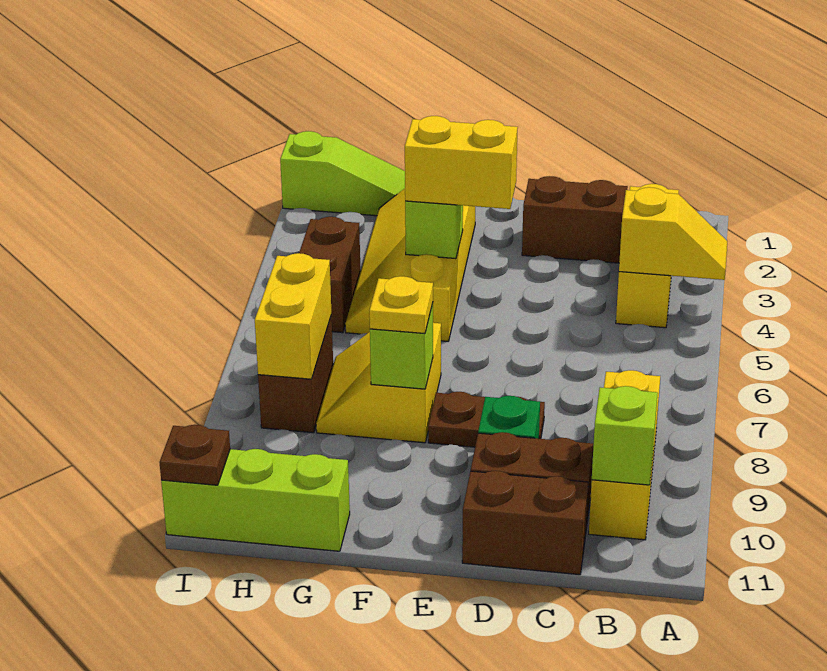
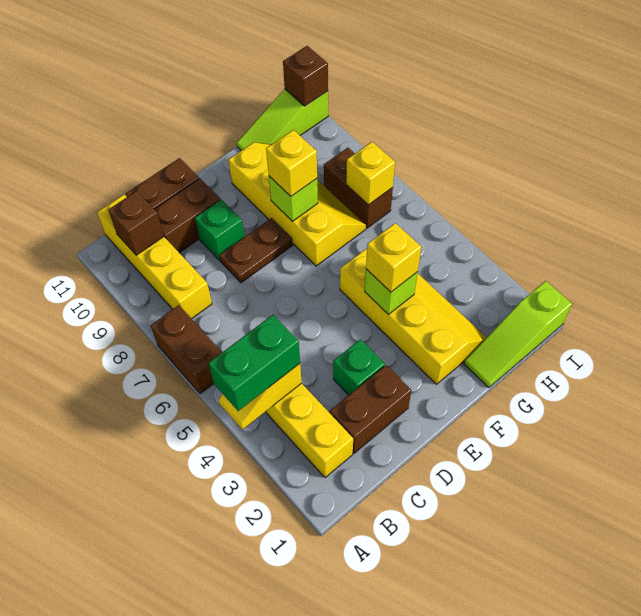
none -> green 1x2 brick [209,315,300,411]
yellow 1x3 brick [589,370,660,540] -> yellow 1x4 brick [97,195,212,319]
lime 1x1 brick [592,386,658,485] -> brown 1x1 brick [108,191,164,255]
none -> green 1x1 brick [333,339,385,395]
yellow 1x2 brick [405,116,518,209] -> yellow 1x1 brick [366,223,421,292]
yellow 2x2 slope [316,323,441,443] -> yellow 2x4 slope [228,142,366,266]
yellow 1x1 plate [369,276,433,334] -> yellow 1x1 brick [266,130,317,196]
lime 1x3 brick [161,449,350,551] -> lime 1x3 slope [237,89,328,151]
brown 1x2 brick [299,217,361,333] -> brown 1x2 brick moved to [150,305,222,394]
yellow 1x2 brick [255,253,331,379] -> yellow 1x1 brick [346,142,395,205]
brown 1x1 plate [159,425,230,485] -> brown 1x1 brick [283,46,328,106]

